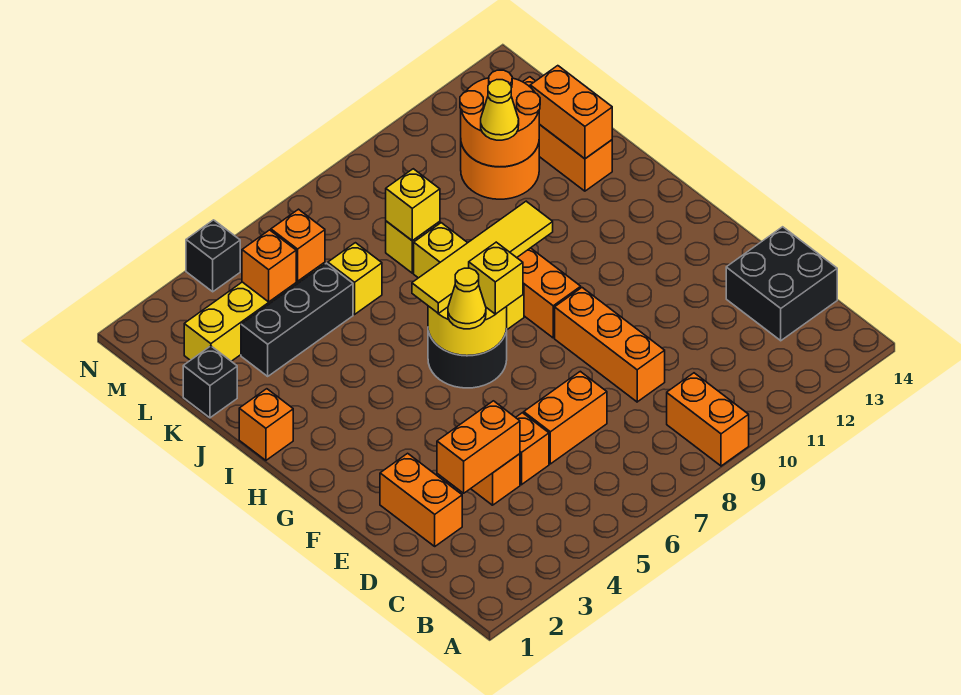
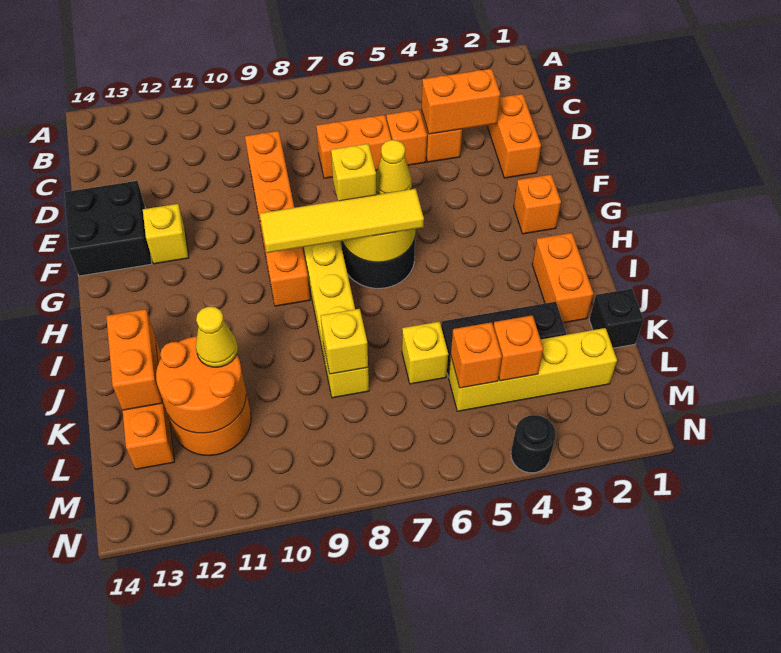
orange 1x2 brick [667,373,749,466] -> orange 1x2 brick moved to [532,233,593,323]
black 2x2 brick [726,227,837,341] -> black 2x2 brick moved to [65,181,152,276]
none -> yellow 1x1 brick [143,204,189,264]
orange 1x1 brick [239,389,293,460] -> orange 1x1 brick moved to [514,175,561,234]
black 1x1 brick [186,220,240,292] -> black 1x1 round brick [511,415,556,473]

